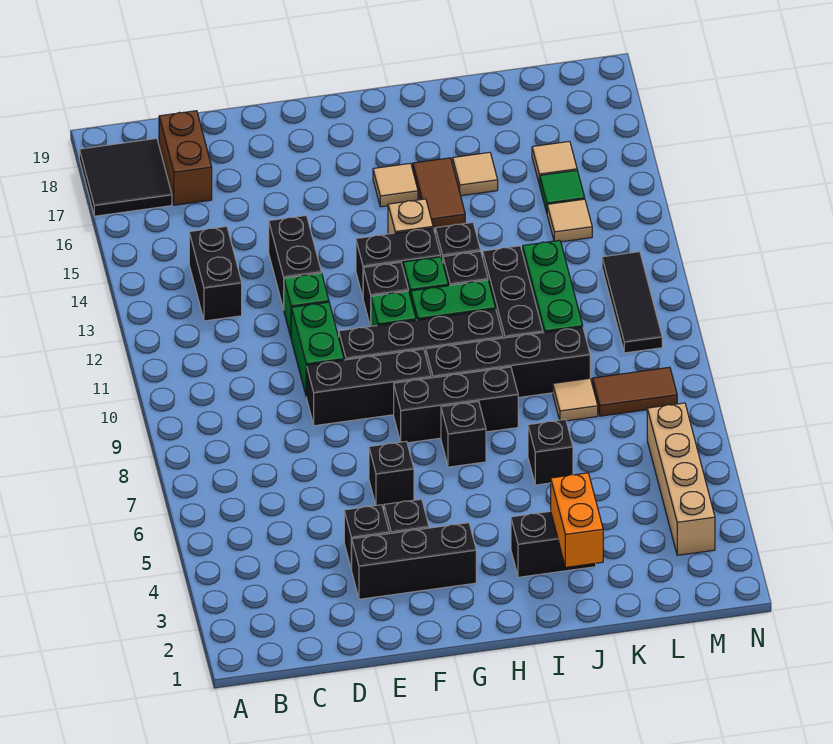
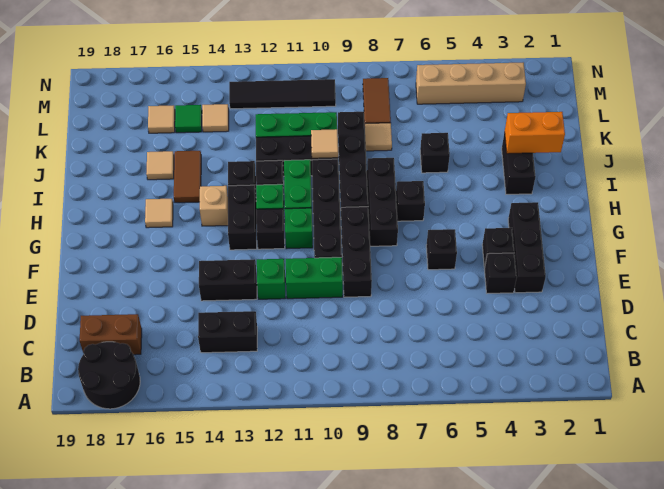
black 2x2 tile [79,138,172,216] -> black 2x2 round brick [78,342,140,409]
brown 1x2 tile [413,158,465,229] -> brown 1x2 tile turned to [174,151,201,203]
none -> tan 1x1 tile [311,129,338,158]
black 1x3 tile [602,252,662,353] -> black 1x4 tile [229,79,336,109]

